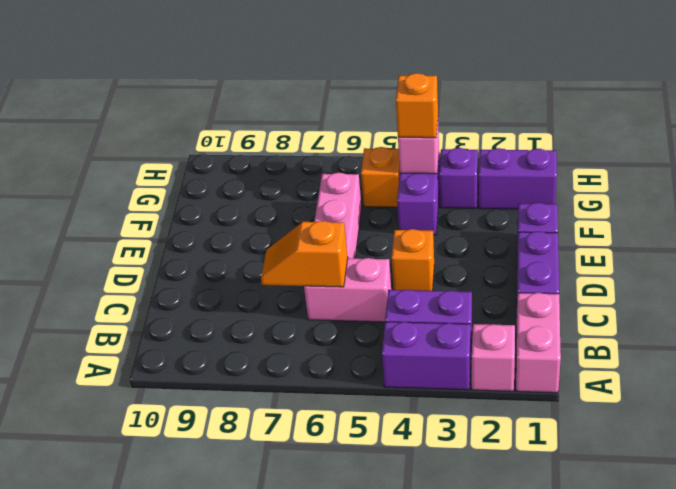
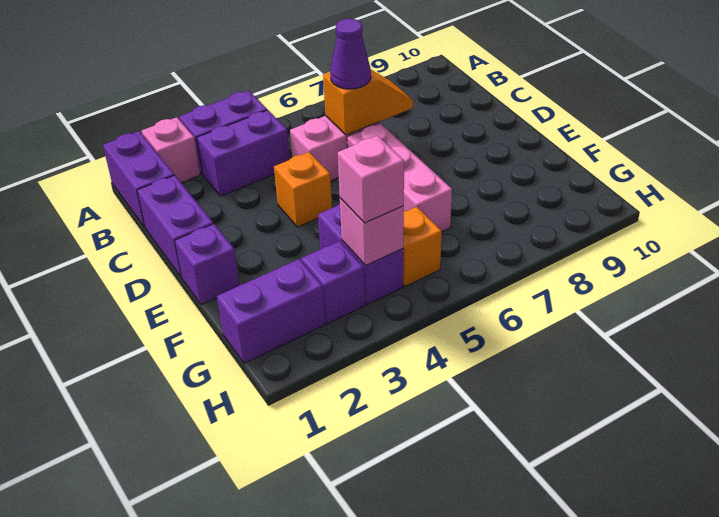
pink 1x2 brick [516,293,561,393] -> purple 1x2 brick [103,131,174,227]
none -> purple 1x1 cone [330,19,371,89]
orange 1x1 brick [396,73,438,138] -> pink 1x1 brick [338,136,404,223]

